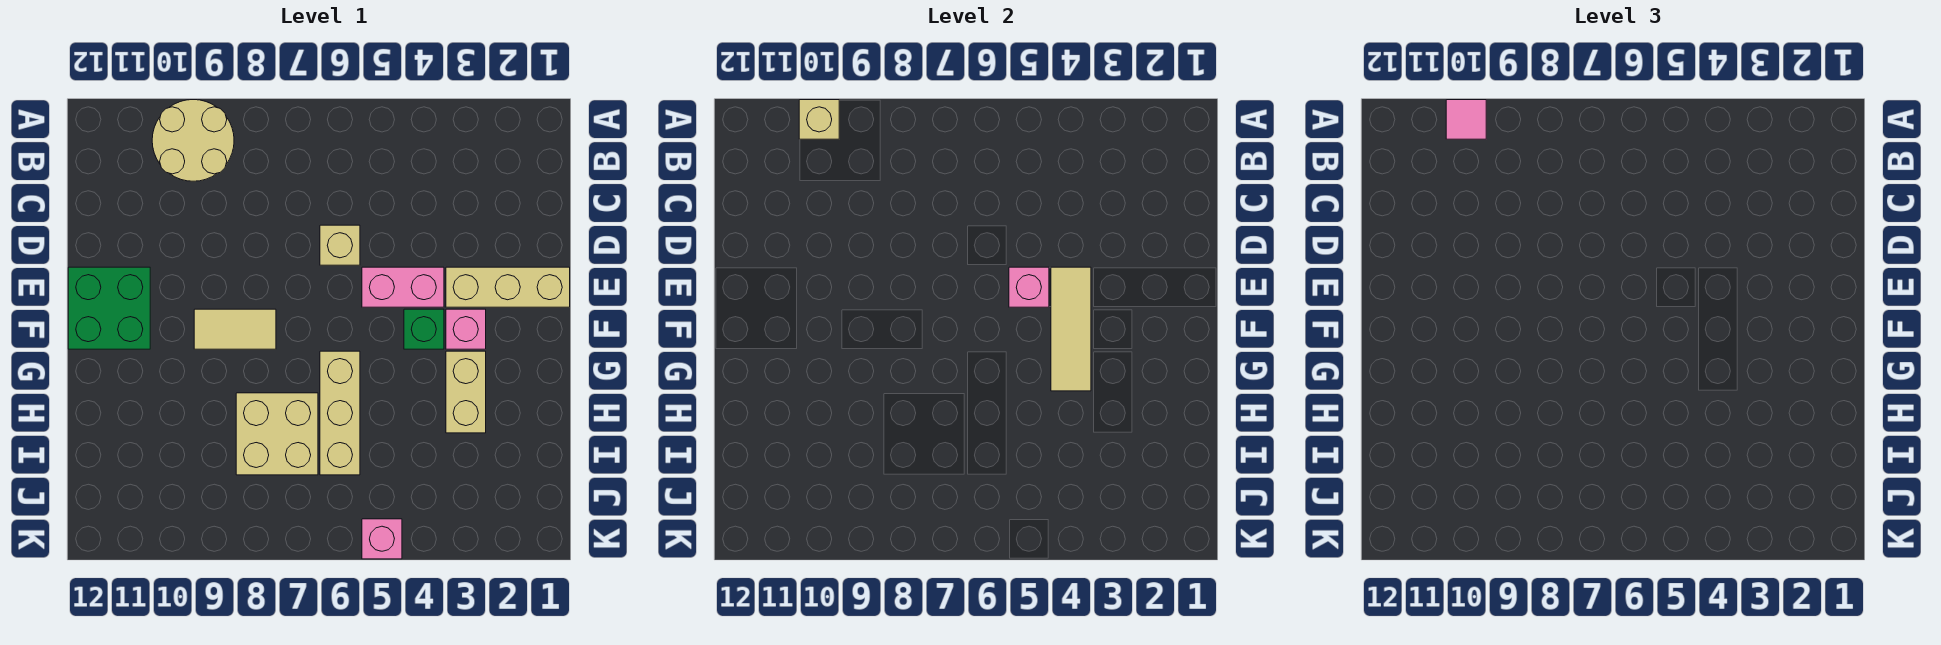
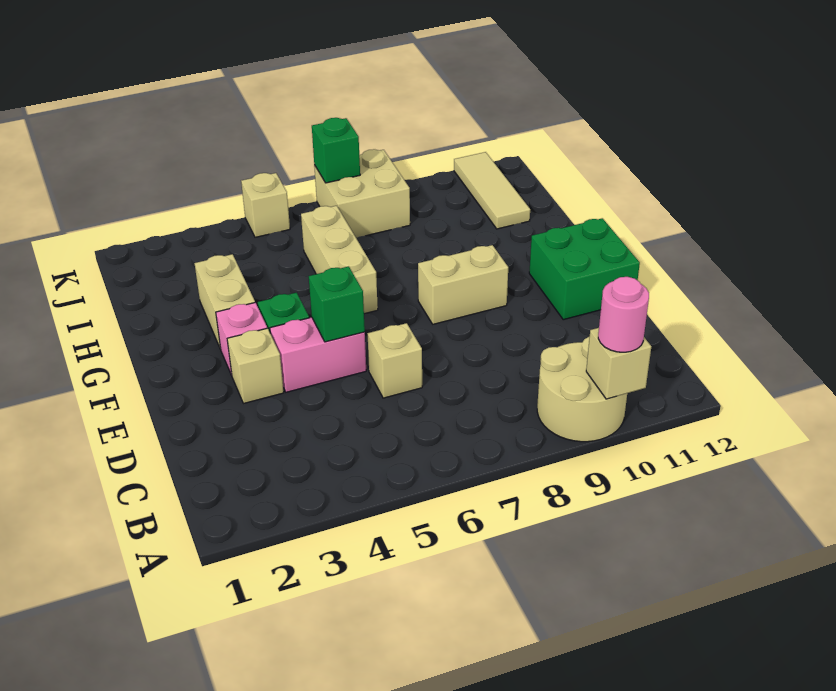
pink 1x1 tile [1446,100,1486,139] -> pink 1x1 round brick [598,277,649,352]
tan 1x3 brick [446,267,570,307] -> tan 1x1 brick [227,328,284,403]
tan 1x3 tile [1051,267,1091,391] -> tan 1x3 tile moved to [454,152,530,229]
pink 1x1 brick [1009,267,1049,307] -> green 1x1 brick [309,266,365,342]
tan 1x2 tile [194,309,276,349] -> tan 1x2 brick [418,245,508,324]
tan 2x2 brick [236,393,318,475] -> tan 2x2 brick moved to [314,149,410,238]
pink 1x1 brick [362,519,402,559] -> tan 1x1 brick [241,173,290,237]
none -> green 1x1 brick [312,118,360,183]

